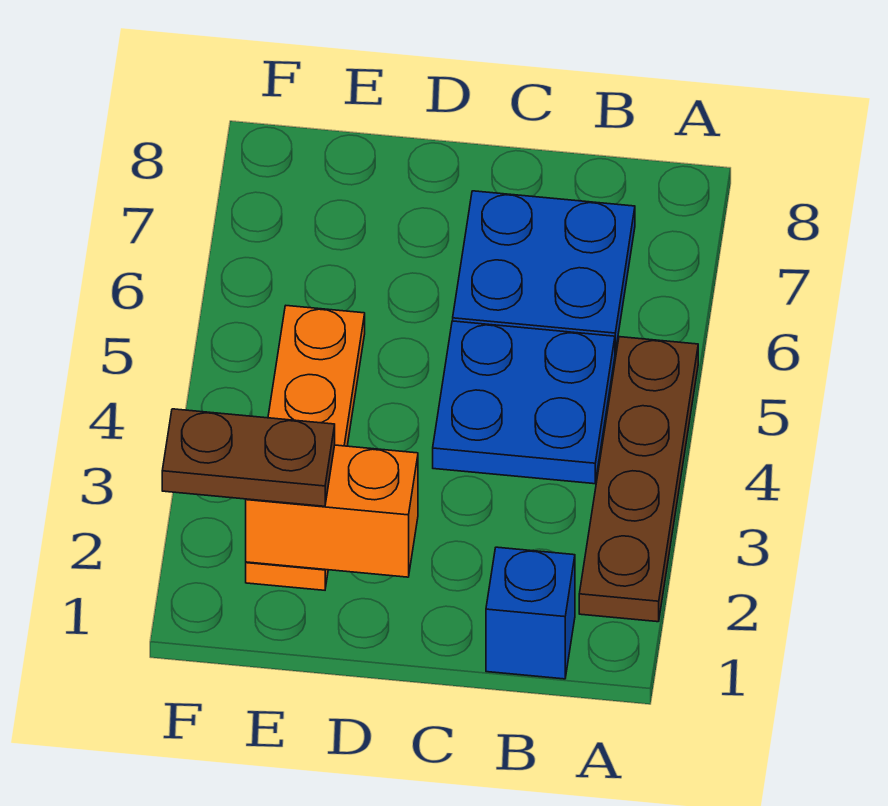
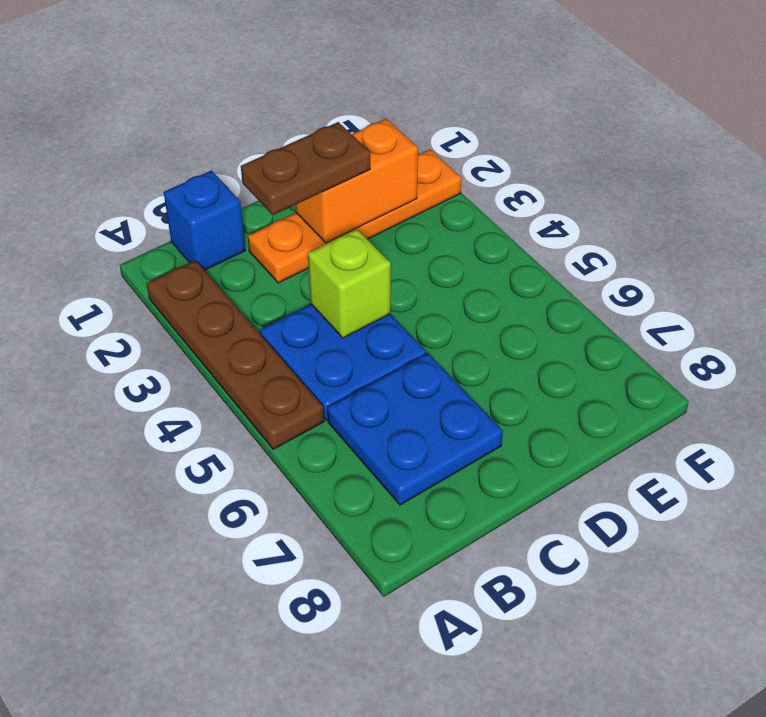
none -> lime 1x1 brick [308,229,391,338]
orange 1x4 plate [246,306,365,590] -> orange 1x4 plate turned to [248,149,462,283]
brown 1x2 plate [162,409,335,506] -> brown 1x2 plate moved to [241,122,370,215]

